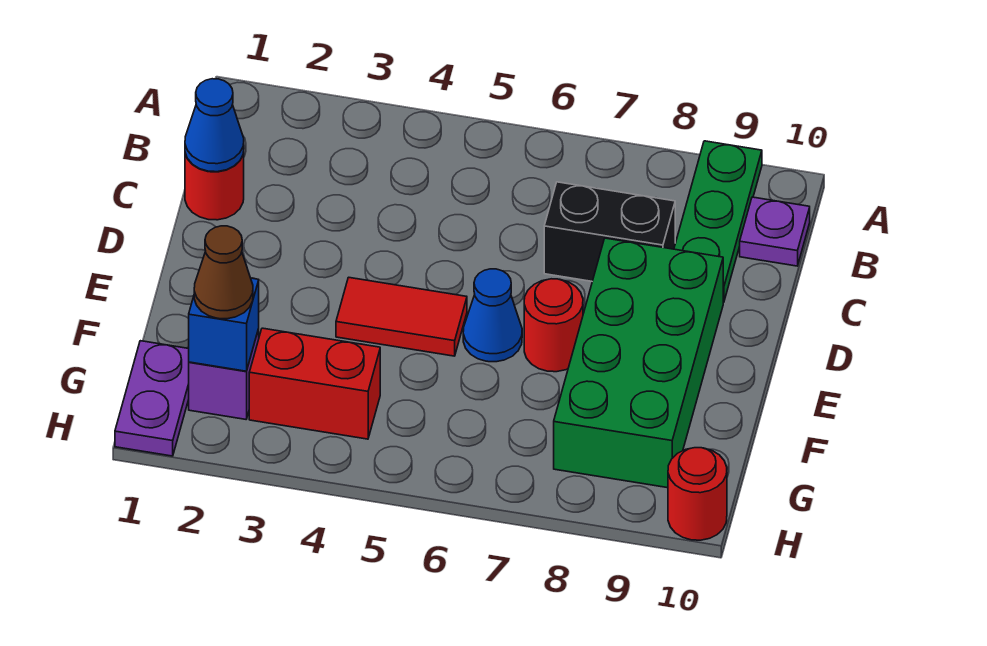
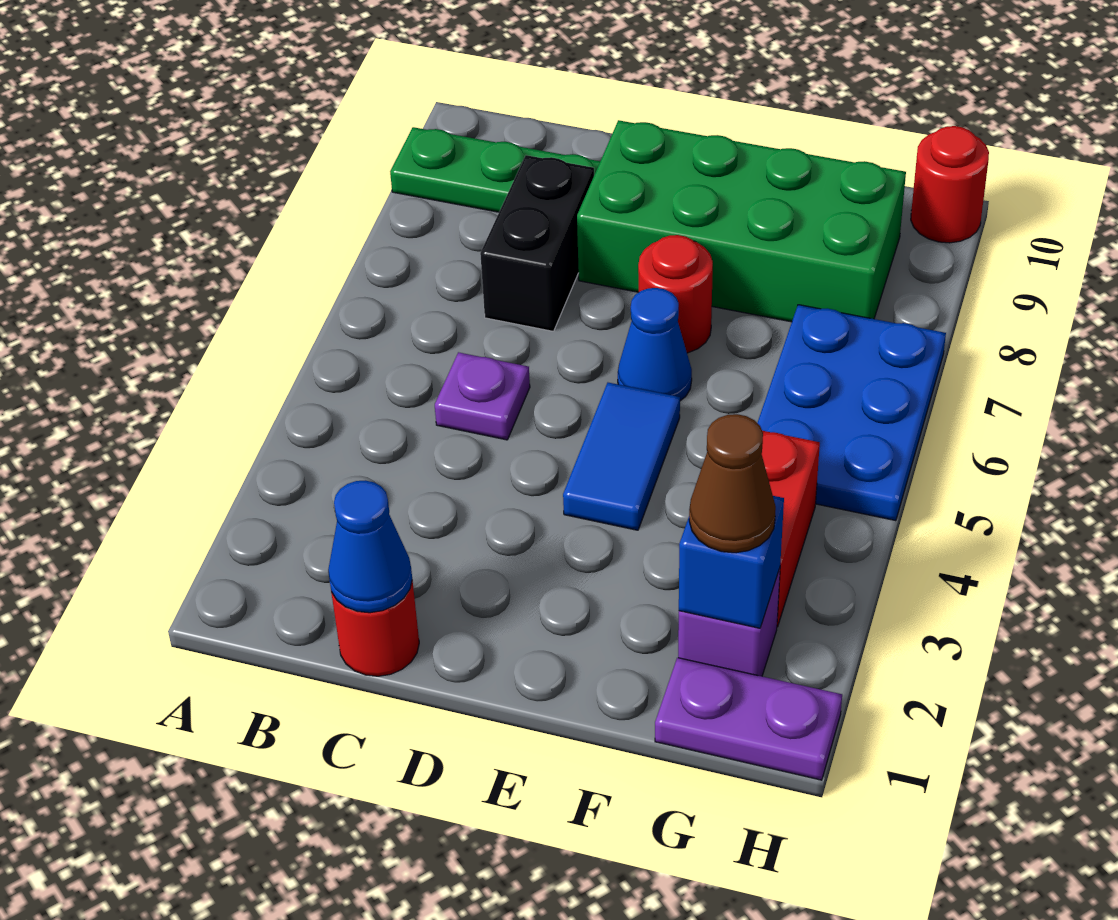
purple 1x1 plate [740,197,810,266] -> purple 1x1 plate moved to [435,352,530,440]
red 1x2 tile [336,277,467,356] -> blue 1x2 tile [563,383,680,530]
none -> blue 2x3 plate [758,305,946,521]

